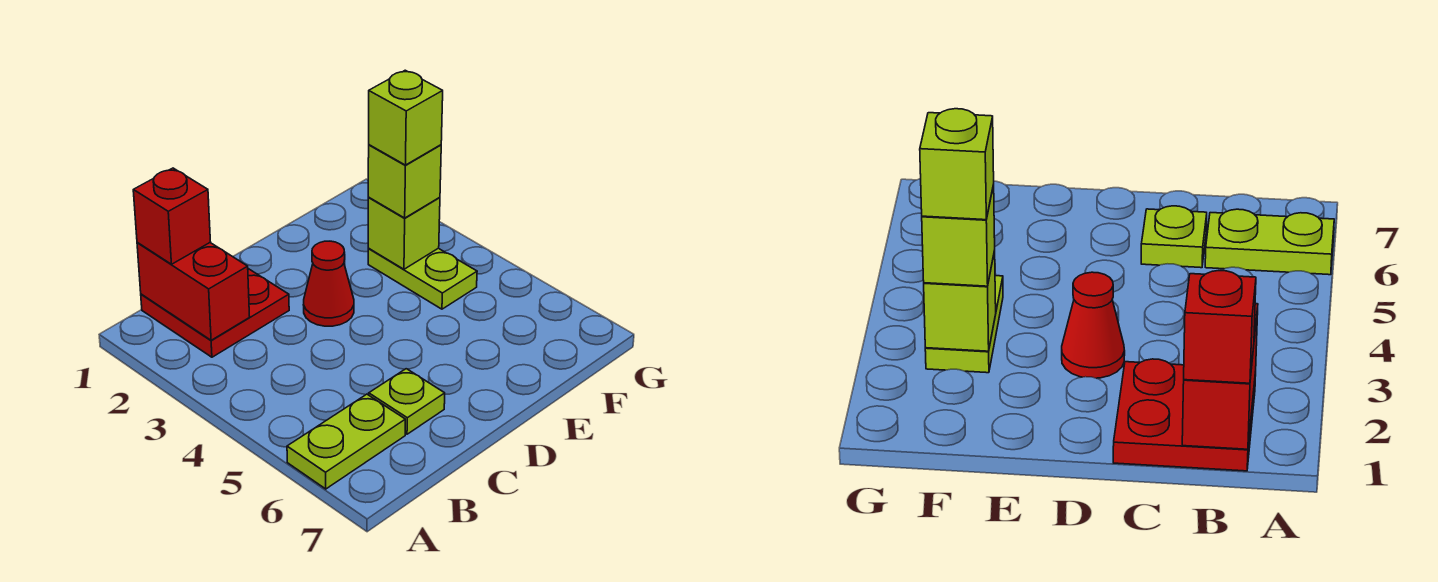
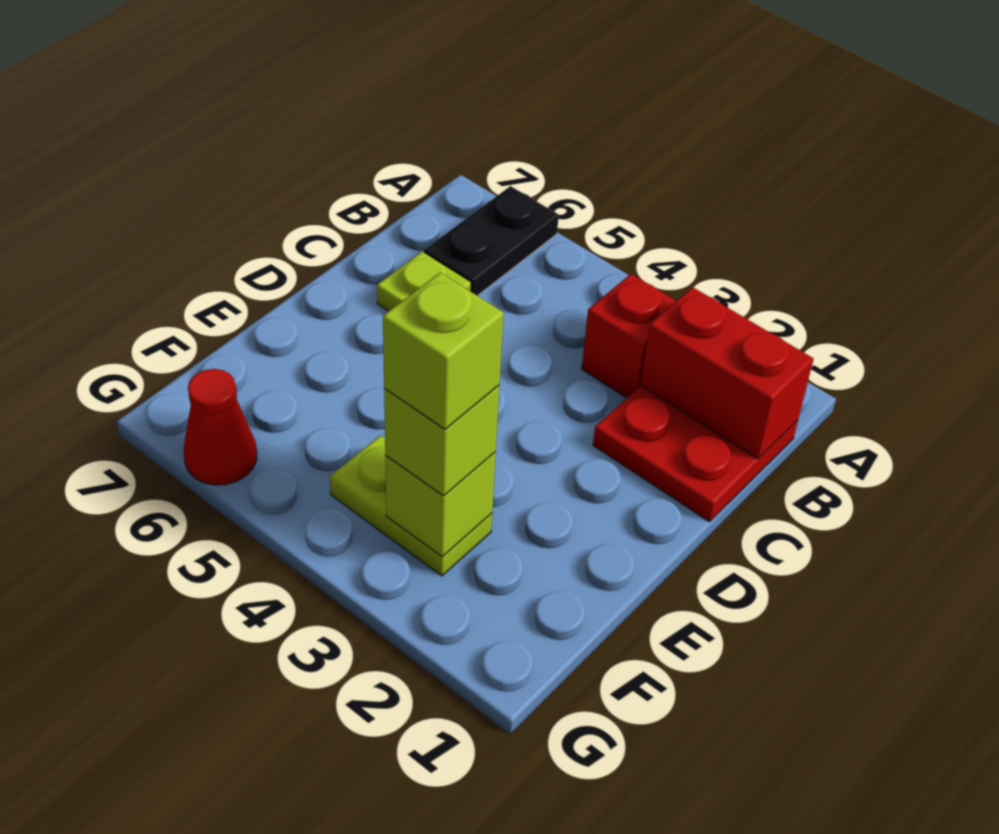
lime 1x2 plate [287,394,405,489] -> black 1x2 plate [424,186,559,296]
red 1x1 brick [133,168,210,264] -> red 1x1 brick moved to [582,274,676,398]
red 1x1 cone [303,241,354,326] -> red 1x1 cone moved to [184,369,257,485]

